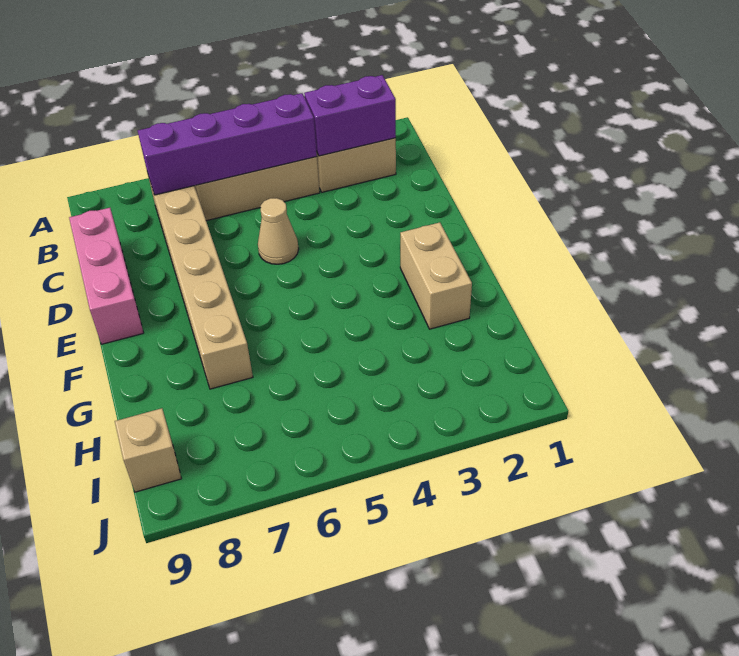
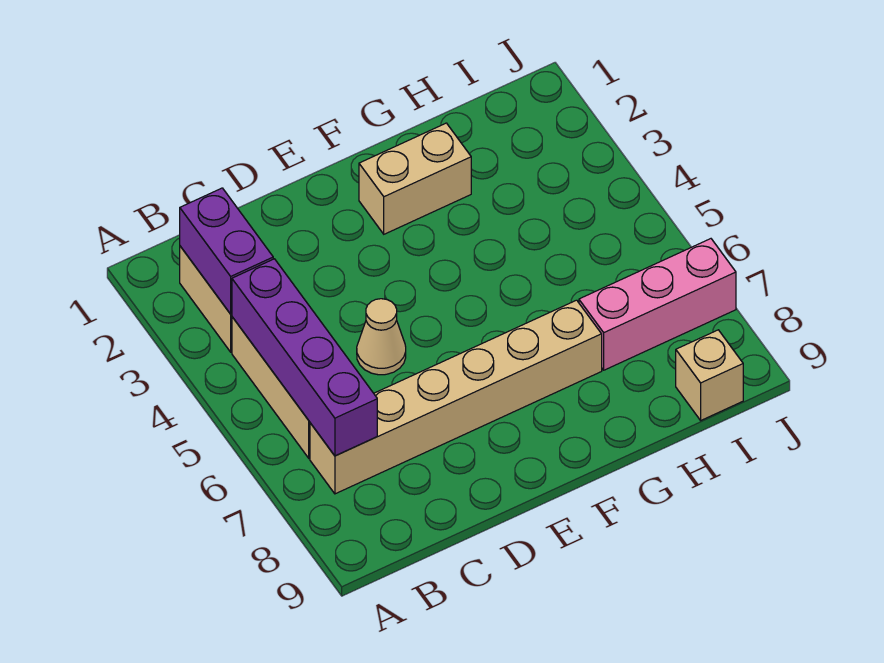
pink 1x3 brick [69,208,143,344] -> pink 1x3 brick moved to [579,239,736,370]

